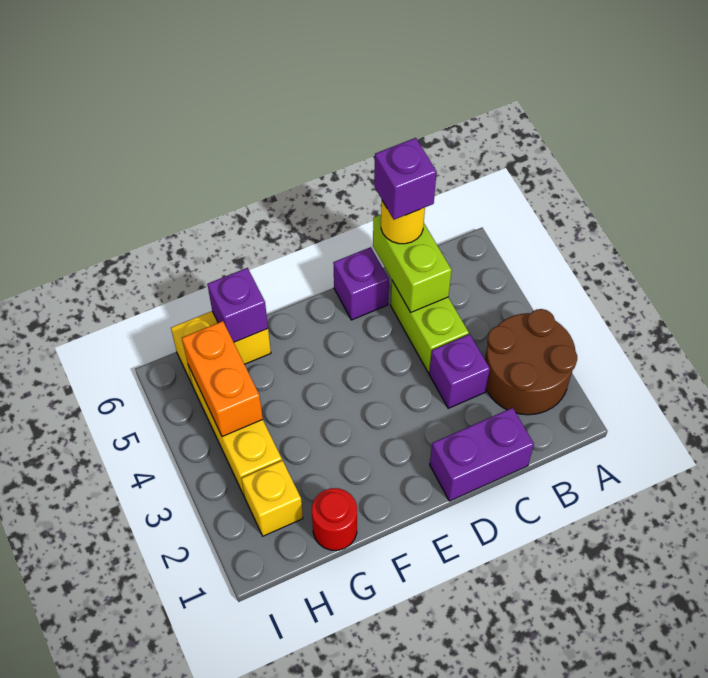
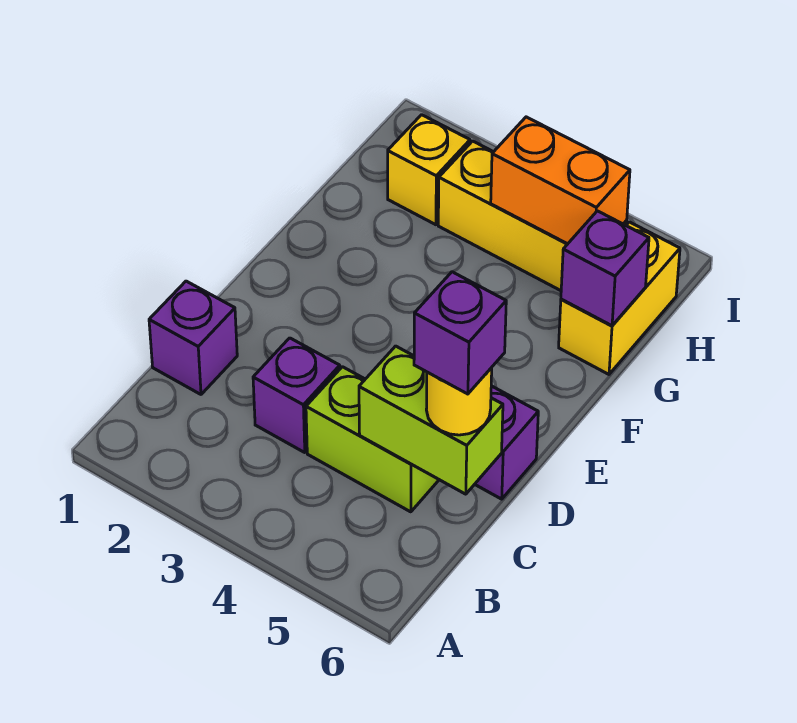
brown 2x2 round brick [485,309,577,415] -> none
purple 1x2 brick [430,408,534,501] -> purple 1x1 brick [149,281,237,394]
red 1x1 round brick [312,488,357,550] -> none

